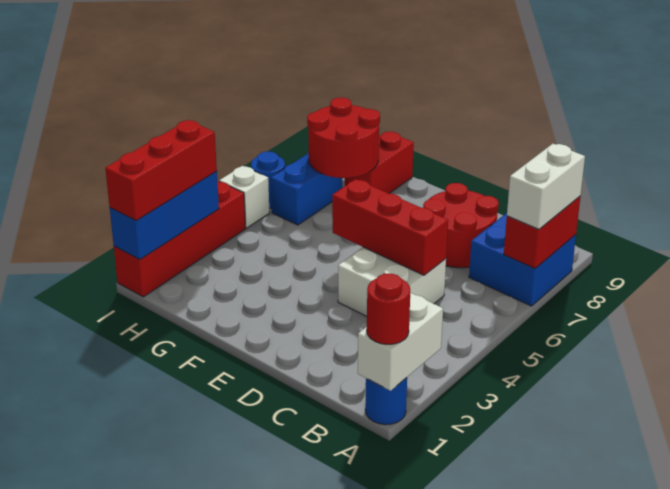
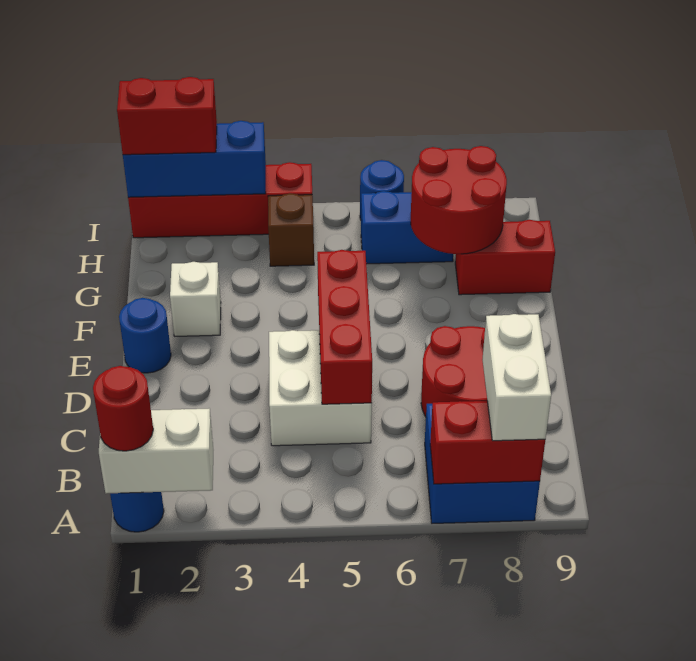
white 1x2 brick [507,144,585,229] -> white 1x2 brick turned to [482,314,551,441]
none -> blue 1x1 round brick [119,298,171,373]
none -> brown 1x1 brick [268,193,314,266]
red 1x3 brick [105,120,217,221] -> red 1x2 brick [117,77,217,155]
white 1x1 brick [219,166,269,228] -> white 1x1 brick moved to [170,262,221,336]

